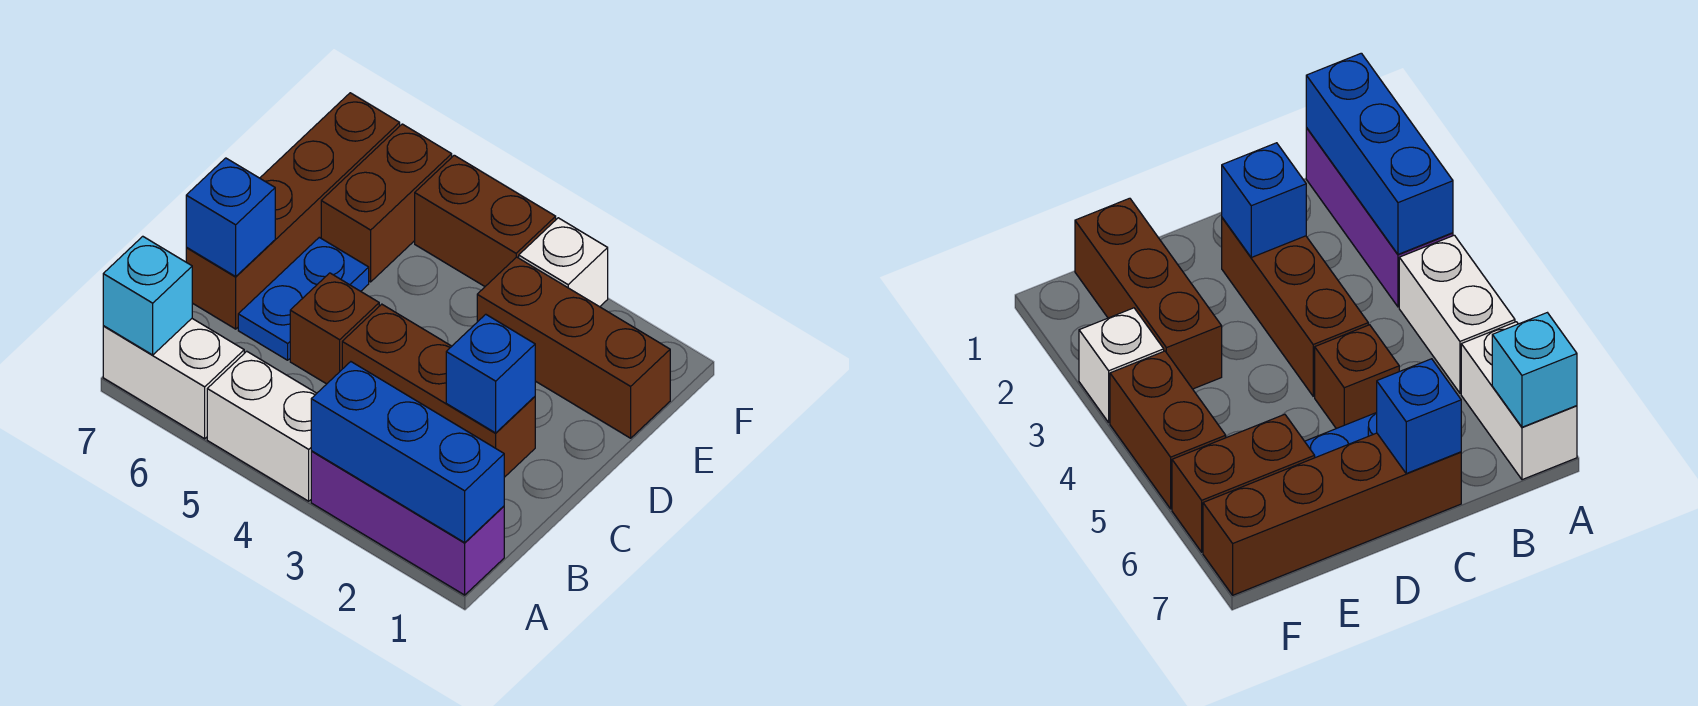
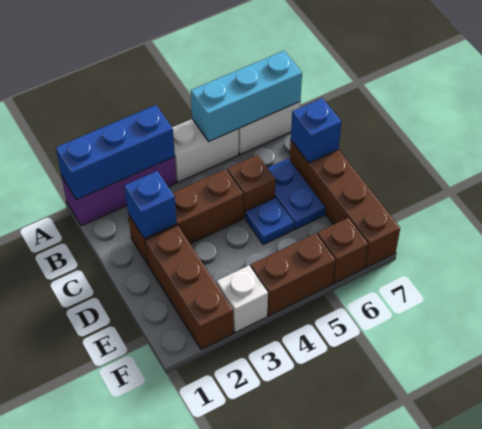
cyan 1x1 brick [103,236,192,355] -> cyan 1x3 brick [191,51,302,141]
none -> blue 1x1 plate [246,198,294,245]
brown 1x3 brick [477,257,670,438] -> brown 1x3 brick turned to [145,225,234,350]
brown 1x2 brick [321,124,452,282] -> brown 1x1 brick [317,218,368,284]

